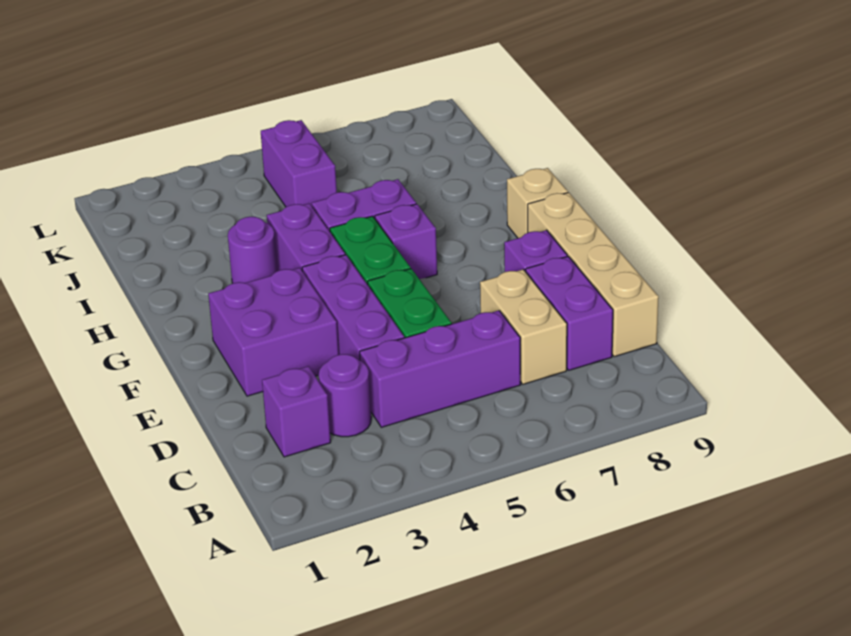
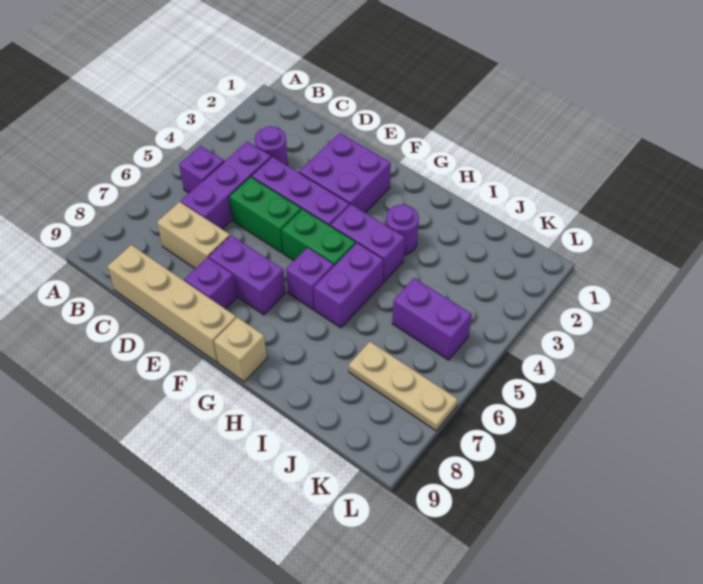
purple 1x1 brick [262,366,331,457] -> purple 1x1 brick moved to [179,146,224,193]
purple 1x2 brick [526,256,613,370] -> purple 1x2 brick moved to [209,235,285,315]
none -> tan 1x3 plate [349,342,458,431]

